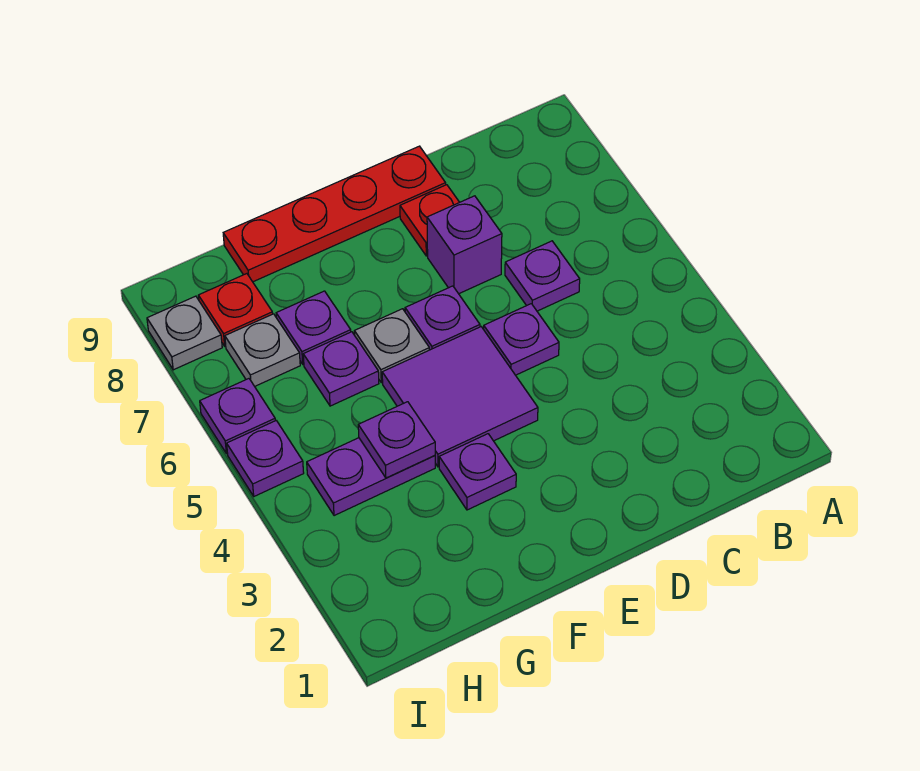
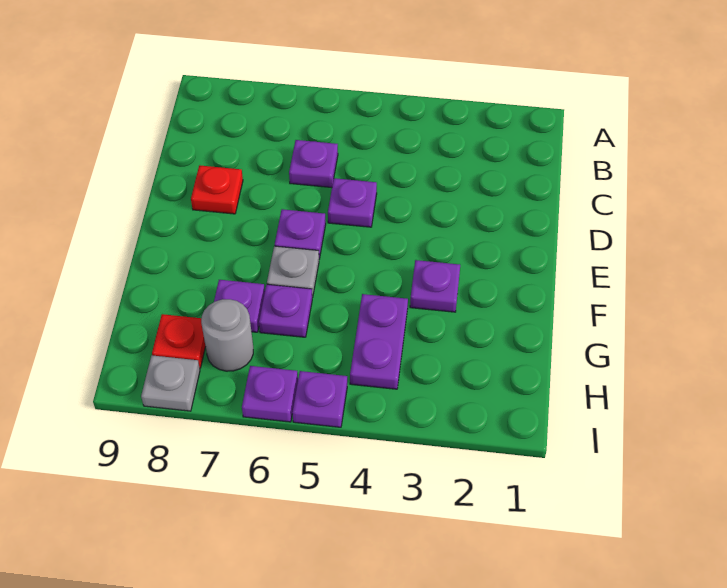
purple 1x1 brick [427,196,502,294] -> none
red 1x4 plate [223,146,446,282] -> none
purple 2x2 tile [382,327,538,467] -> none
purple 1x1 plate [358,402,435,478] -> none
grey 1x1 plate [225,314,300,386] -> grey 1x1 round brick [201,299,253,371]

